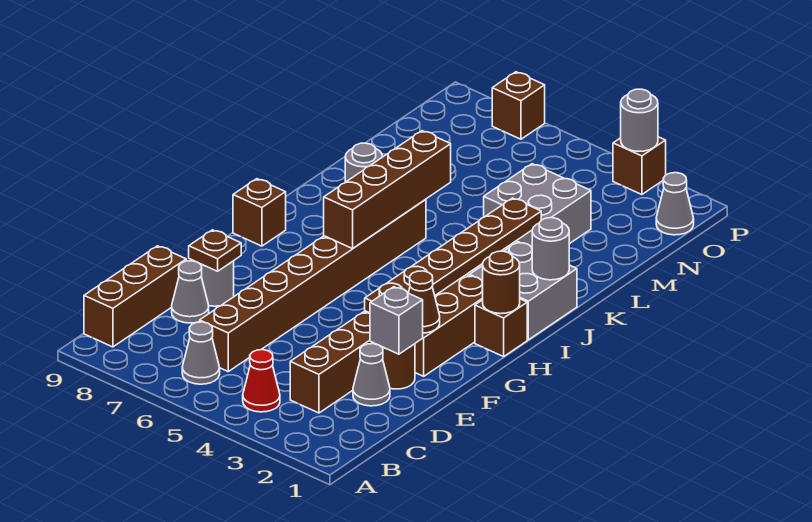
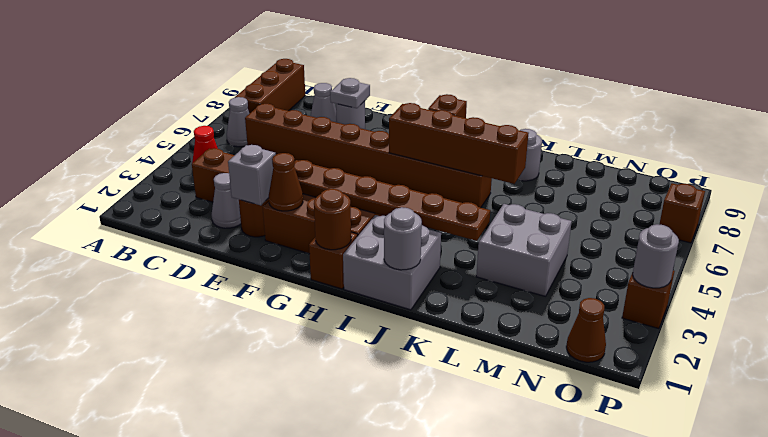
brown 1x3 brick [84,246,186,347] -> brown 1x3 brick turned to [235,59,305,114]
brown 1x1 plate [189,230,241,271] -> grey 1x1 plate [330,78,370,108]
grey 1x1 cone [656,173,694,235] -> brown 1x1 cone [566,298,606,362]

